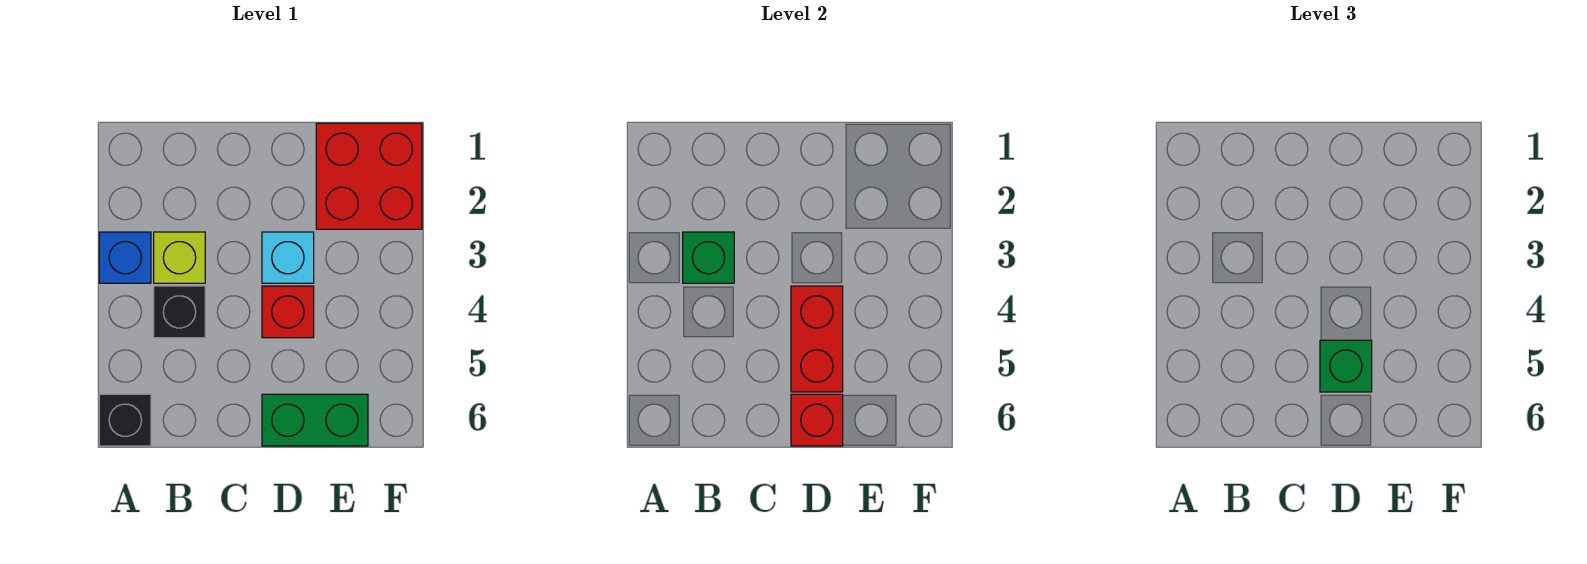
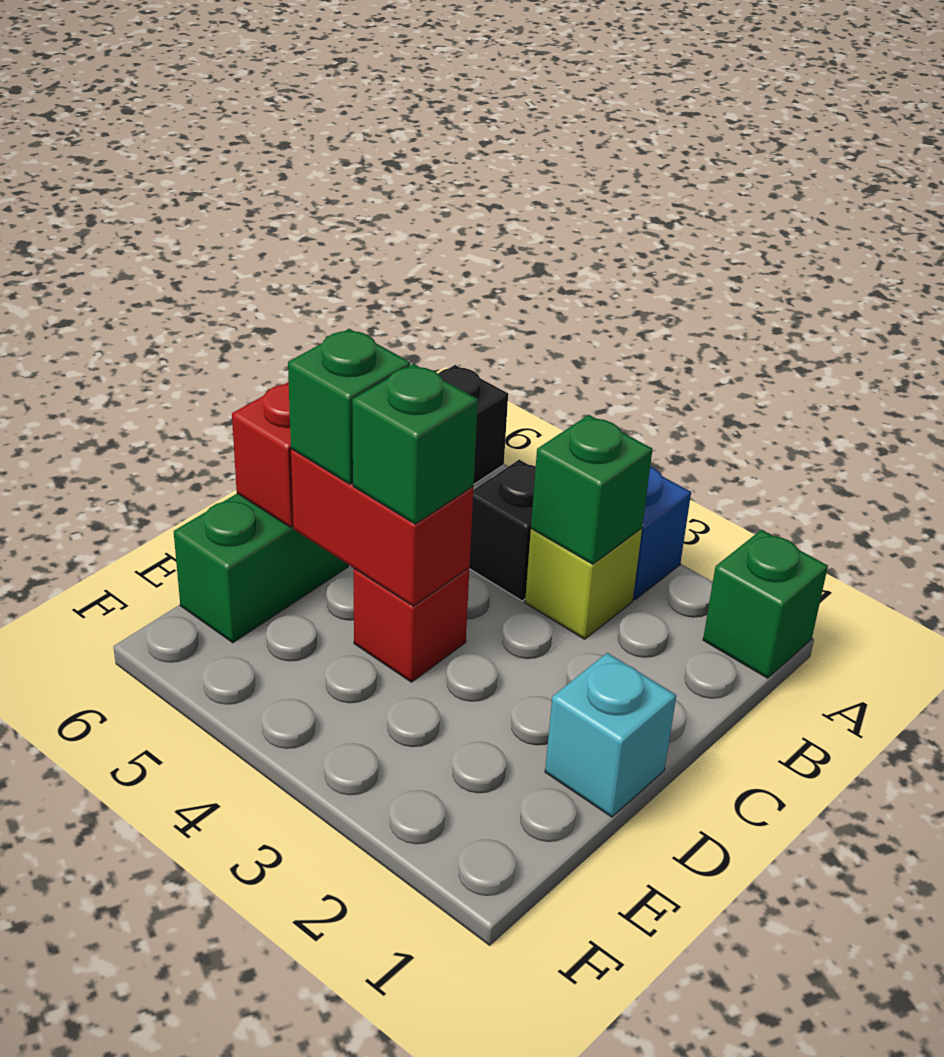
none -> green 1x1 brick [703,530,828,678]
cyan 1x1 brick [262,232,314,283] -> cyan 1x1 brick moved to [545,653,676,817]
none -> green 1x1 brick [352,364,478,524]
red 2x2 brick [316,123,422,229] -> none

